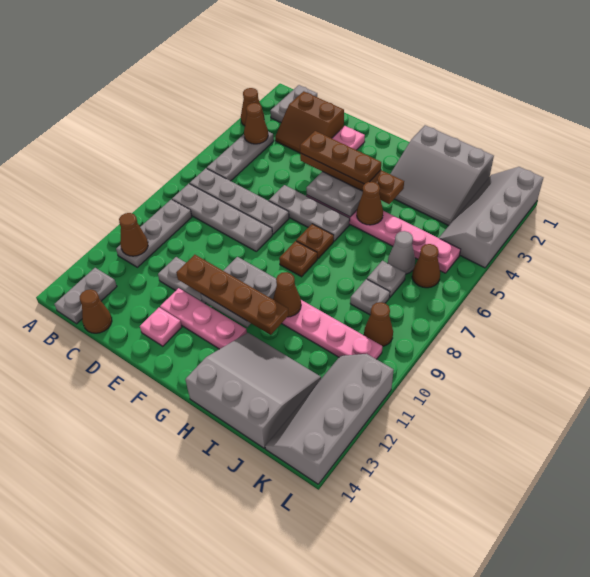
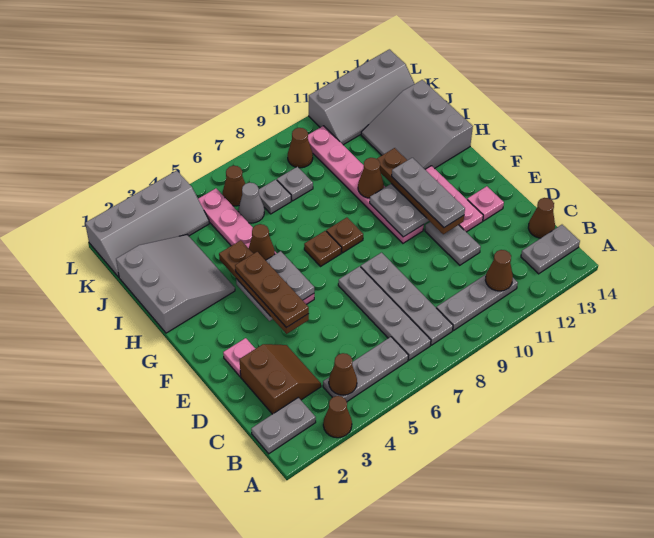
grey 1x3 plate [269,185,350,241] -> grey 1x3 plate moved to [392,158,465,227]

